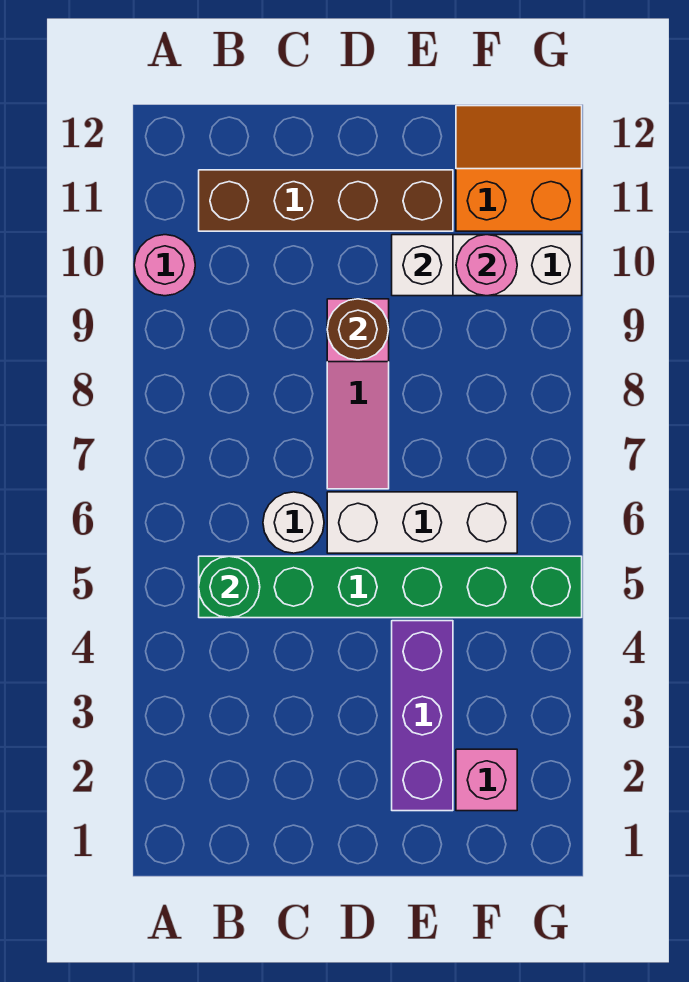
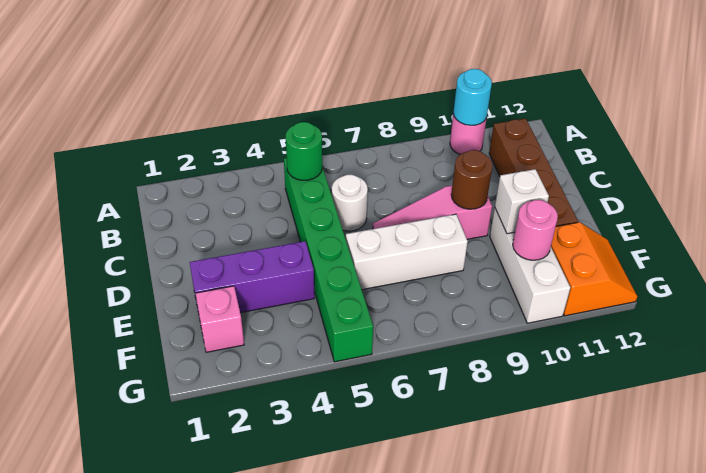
none -> cyan 1x1 round brick [453,69,492,125]
white 1x3 brick [327,492,517,553] -> white 1x3 brick turned to [346,214,468,290]

